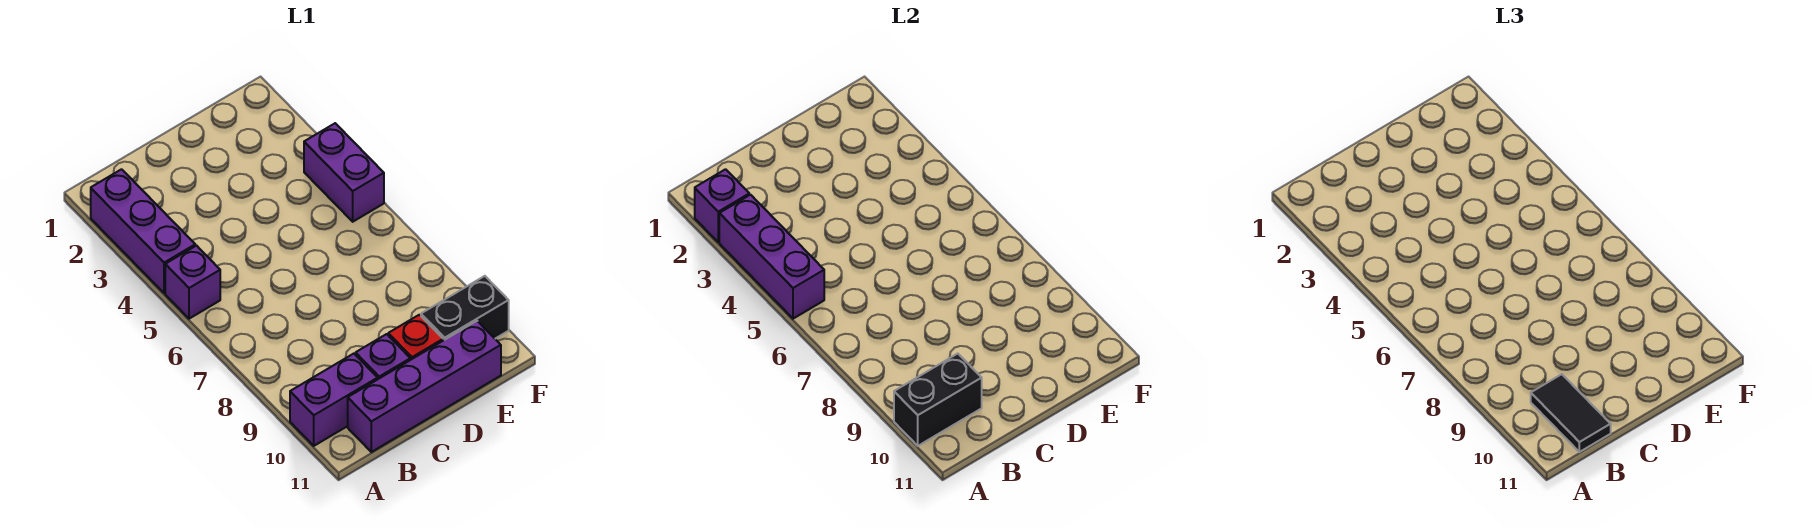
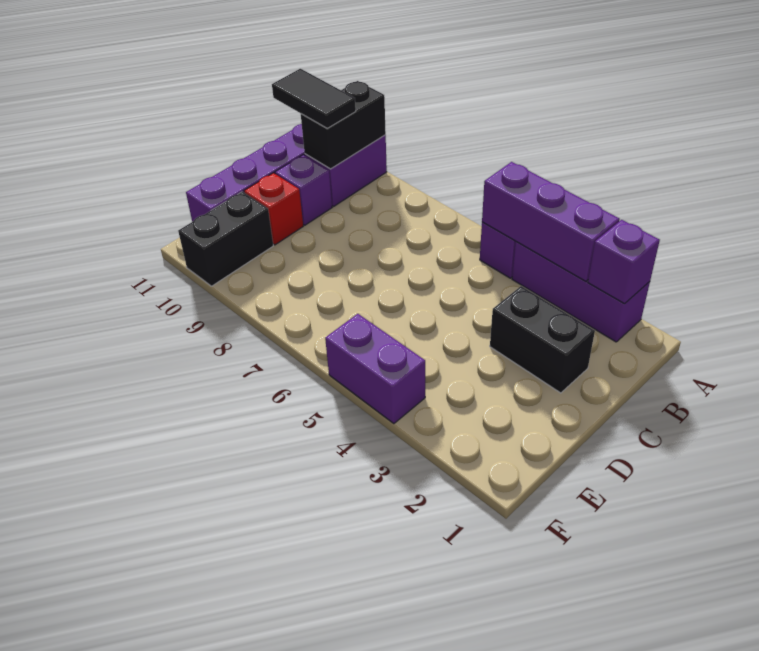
none -> black 1x2 brick [490,286,595,393]

